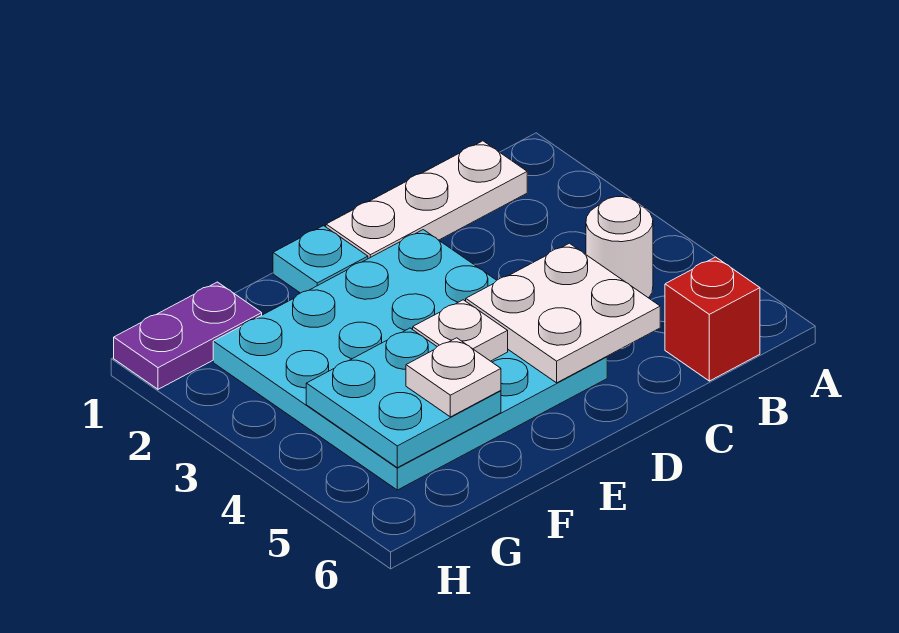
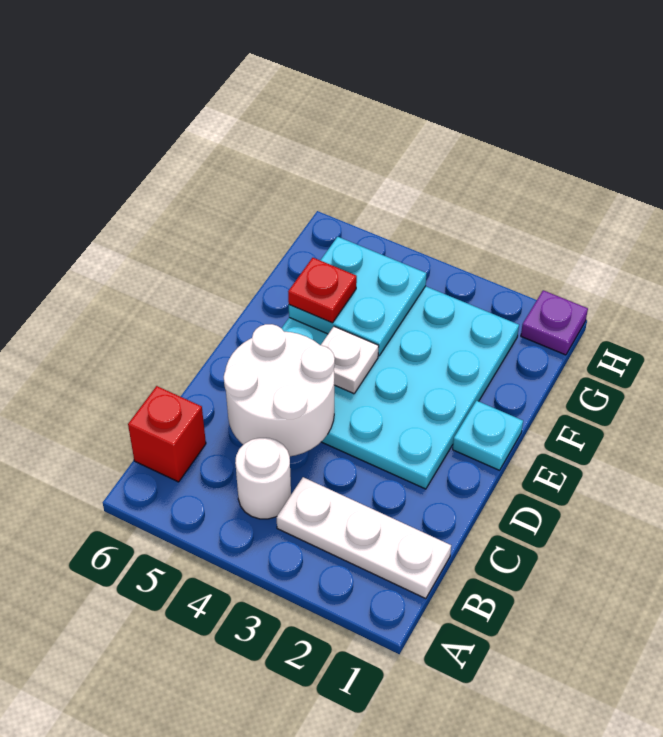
white 1x3 plate [326,141,527,259] -> white 1x3 plate turned to [277,477,451,599]
white 2x2 plate [466,243,660,383] -> white 2x2 round brick [224,324,335,456]
white 1x1 plate [406,338,501,417] -> red 1x1 plate [288,258,357,323]
purple 1x2 plate [114,282,262,389] -> purple 1x1 plate [521,290,588,355]

